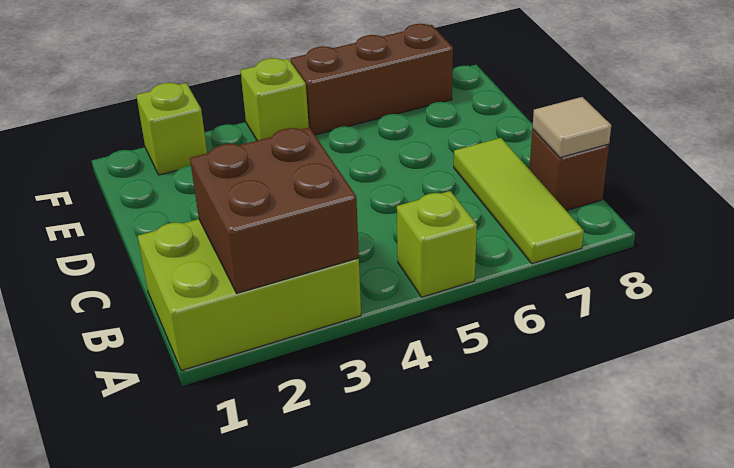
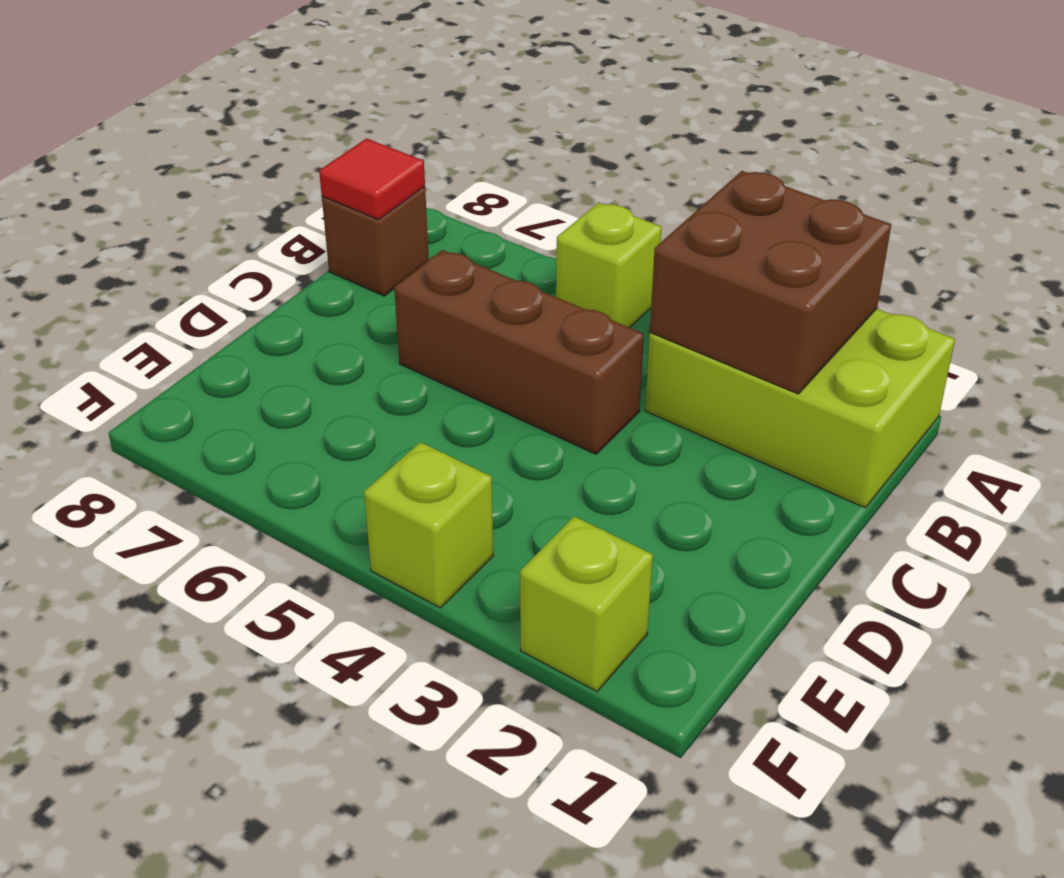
lime 1x3 tile [454,138,584,264] -> none
tan 1x1 tile [532,97,611,158] -> red 1x1 tile [319,138,425,220]
brown 1x3 brick [291,24,453,135] -> brown 1x3 brick moved to [394,250,644,454]

